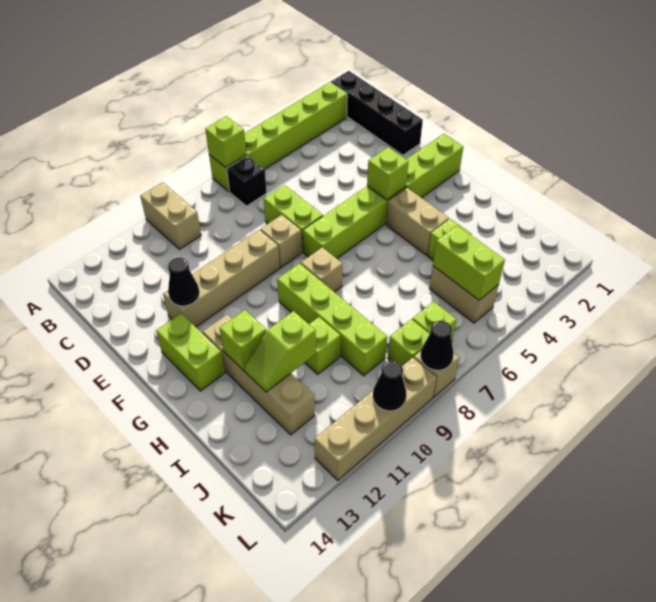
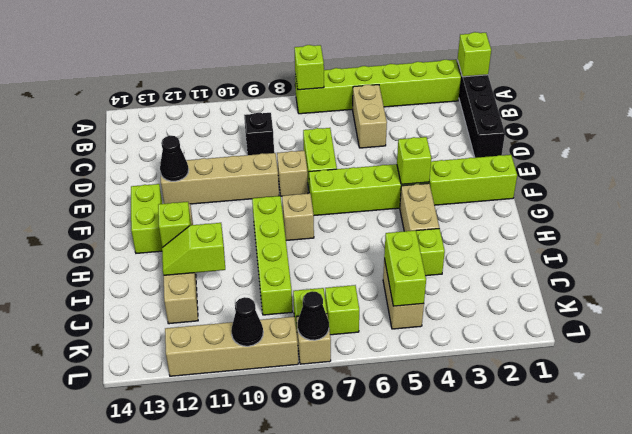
tan 1x2 brick [140,182,201,249] -> tan 1x2 brick moved to [353,85,387,148]
black 1x1 brick [227,156,267,206] -> black 1x1 brick moved to [244,113,274,155]
lime 1x1 brick [305,317,340,374] -> lime 1x1 brick moved to [458,32,491,77]

